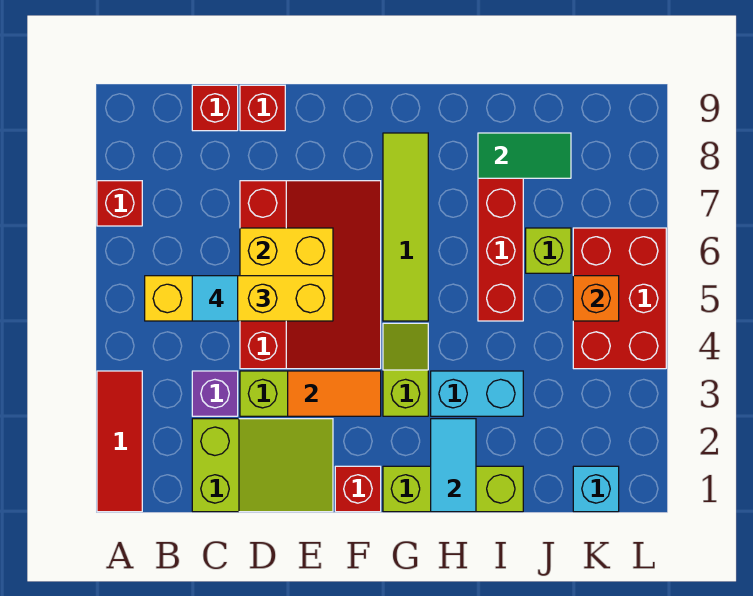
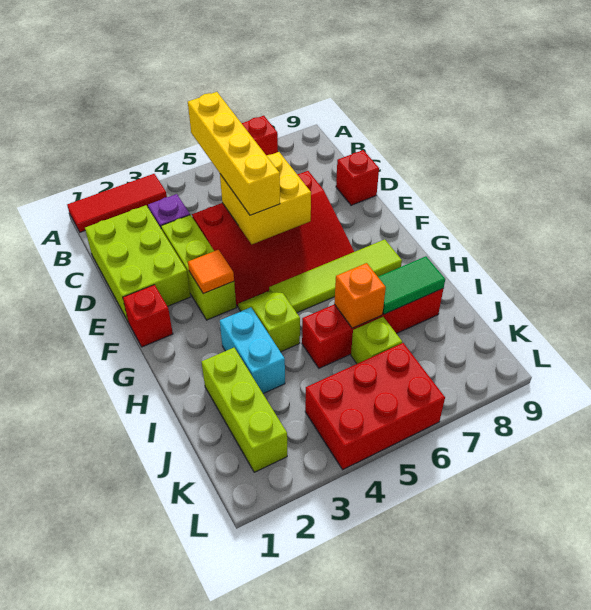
lime 2x3 slope [192,419,333,512] -> lime 2x3 brick [85,205,190,321]
cyan 1x1 tile [192,276,238,321] -> none
red 1x1 brick [192,85,238,131] -> none
orange 1x2 tile [288,371,381,416] -> orange 1x1 tile [188,250,234,294]
lime 1x3 brick [383,466,523,512] -> lime 1x3 brick moved to [201,348,287,472]
lime 1x2 slope [383,323,428,416] -> lime 1x2 slope turned to [238,291,300,352]
cyan 1x2 tile [431,419,476,512] -> none
green 1x2 tile [478,133,571,178] -> green 1x2 tile turned to [378,256,445,314]
cyan 1x1 brick [573,466,619,512] -> none
orange 1x1 brick [573,276,619,321] -> orange 1x1 brick moved to [334,263,386,328]

